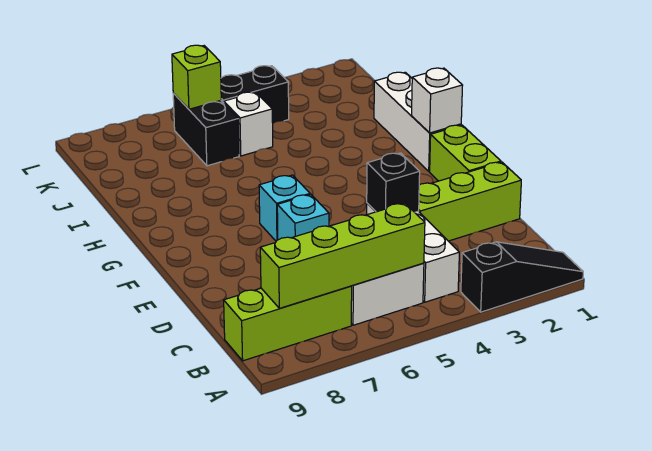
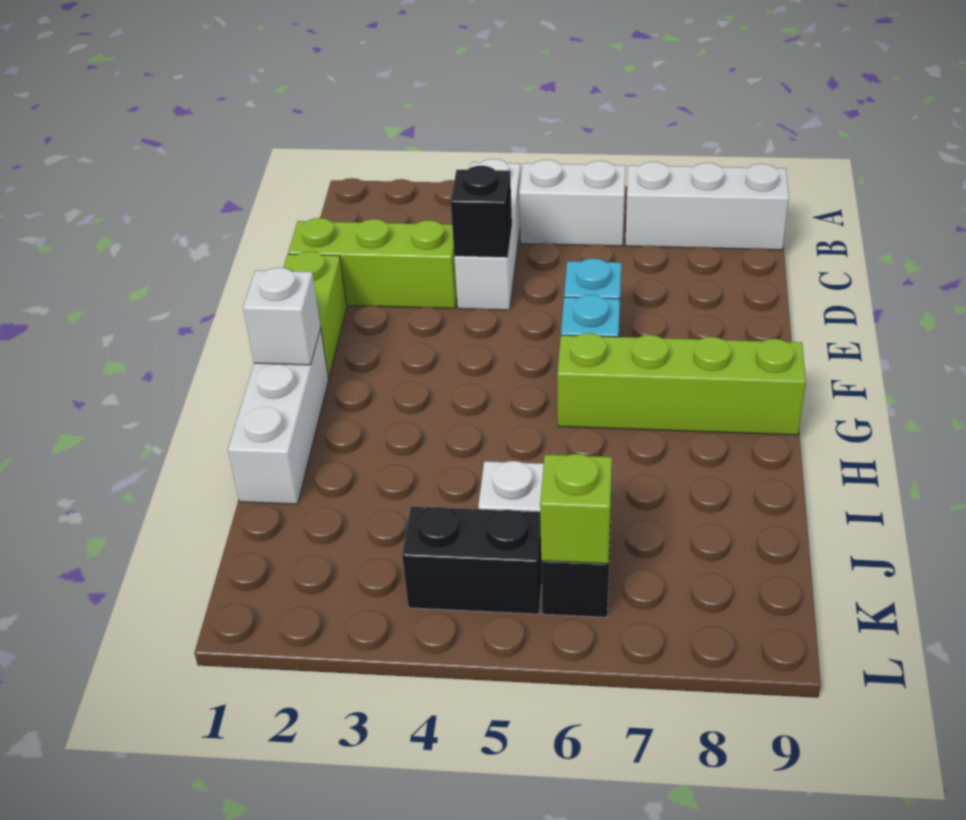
black 1x3 slope [461,242,583,312] -> none
lime 1x4 brick [260,203,425,308] -> lime 1x4 brick moved to [557,333,806,435]
lime 1x3 brick [224,286,352,361] -> white 1x3 brick [625,162,789,250]

